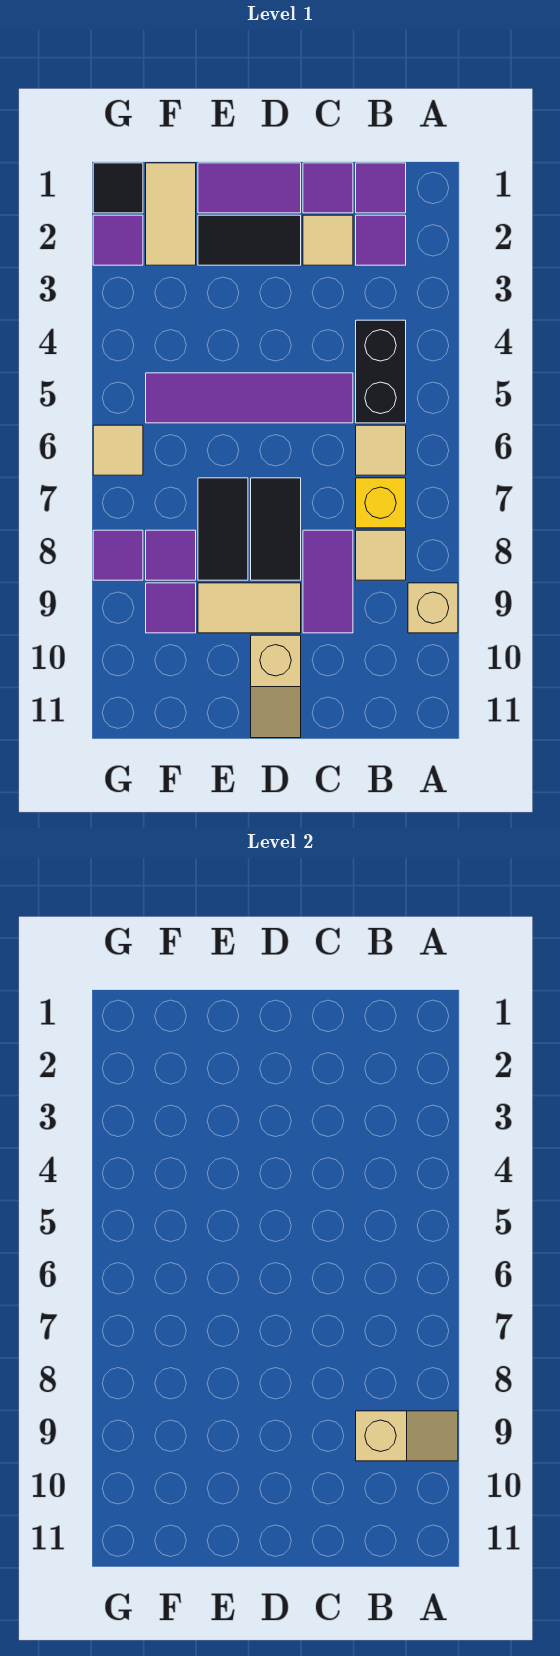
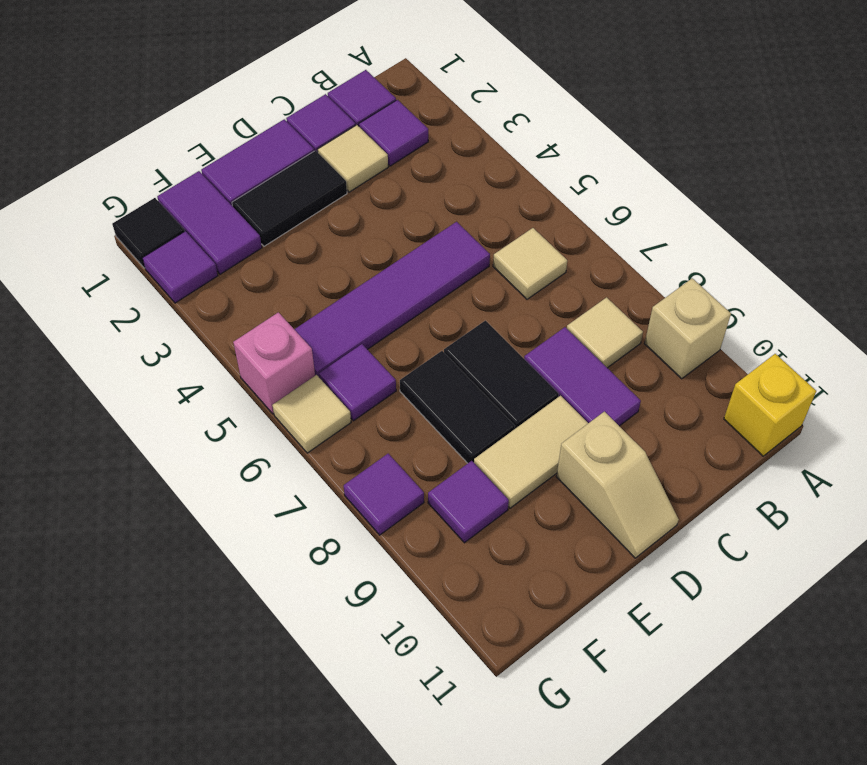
tan 1x2 slope [356,1411,458,1461] -> none
black 1x2 brick [356,320,406,423] -> none
yellow 1x1 brick [356,478,406,528] -> yellow 1x1 brick moved to [724,354,816,456]
tan 1x2 tile [146,163,196,265] -> purple 1x2 tile [157,171,262,274]
purple 1x1 tile [146,530,196,580] -> purple 1x1 tile moved to [319,344,396,421]
none -> pink 1x1 brick [233,312,315,414]

